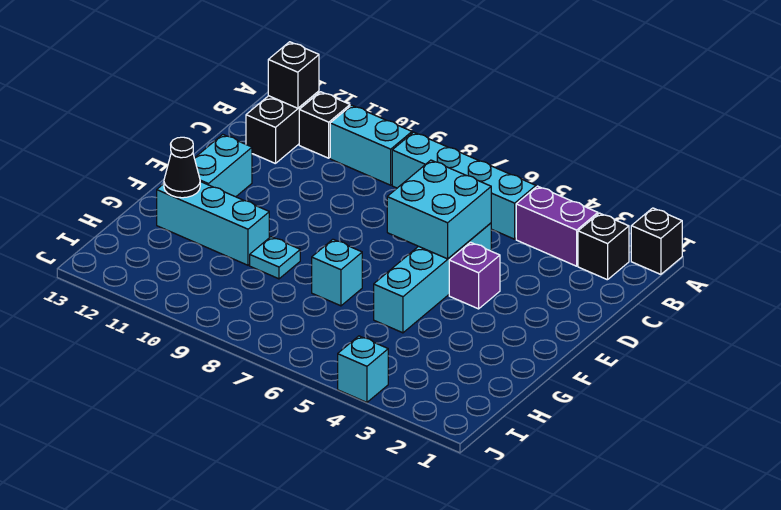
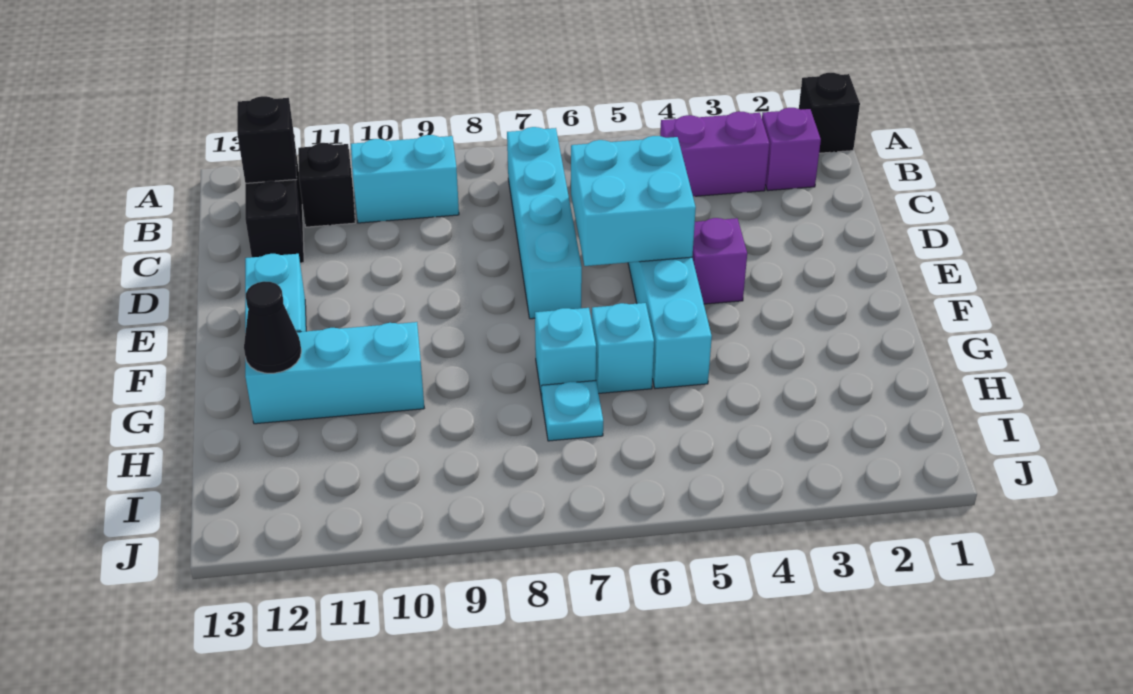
black 1x1 brick [578,213,629,280] -> purple 1x1 brick [762,108,821,191]
cyan 1x4 brick [392,132,536,239] -> cyan 1x4 brick turned to [507,127,582,319]
cyan 1x1 plate [250,237,300,279] -> cyan 1x1 plate moved to [541,381,603,441]
cyan 1x1 brick [338,336,388,402] -> cyan 1x1 brick moved to [592,303,654,393]

